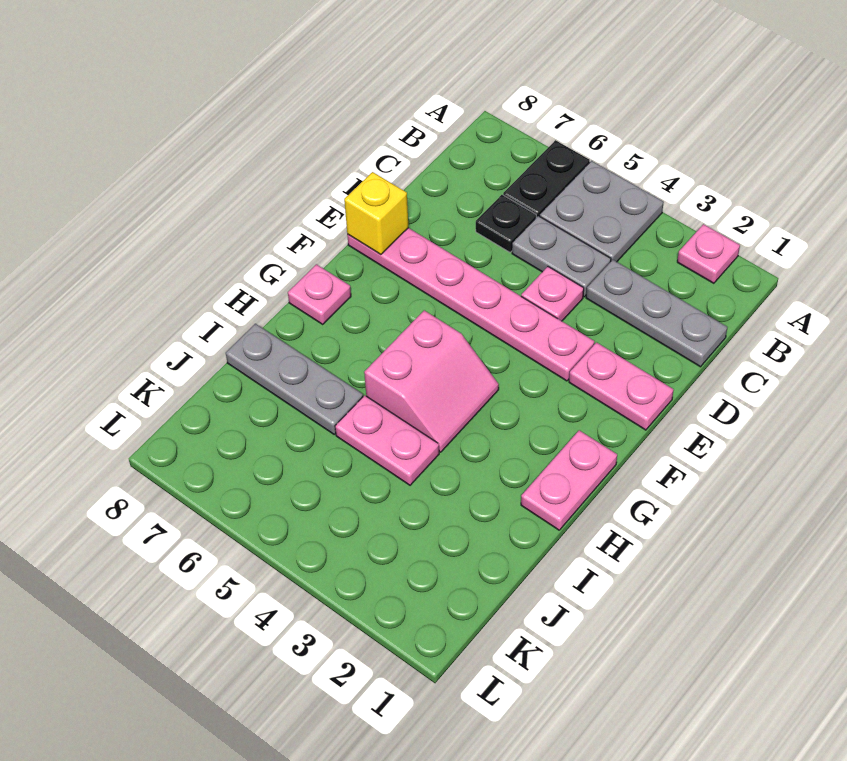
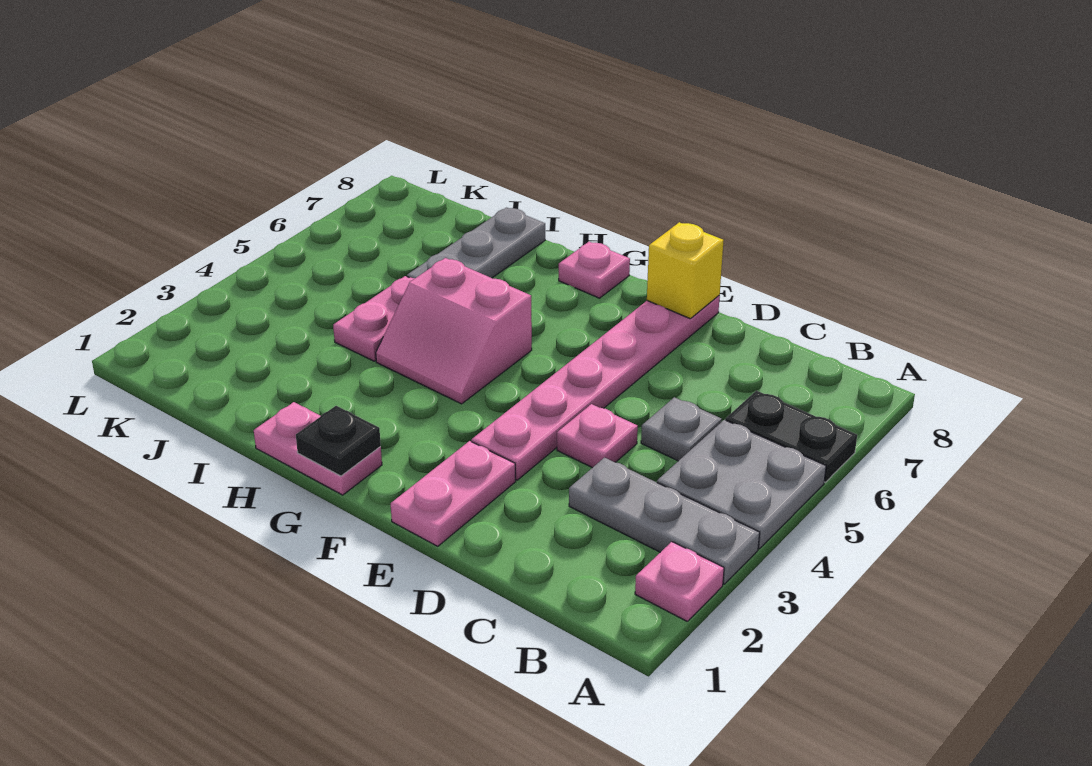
grey 1x3 plate [586,260,727,367] -> grey 1x3 plate turned to [569,458,760,584]
grey 1x2 plate [512,216,611,297] -> grey 1x1 plate [641,397,722,461]
black 1x1 plate [476,195,536,252] -> black 1x1 plate moved to [296,406,381,476]

